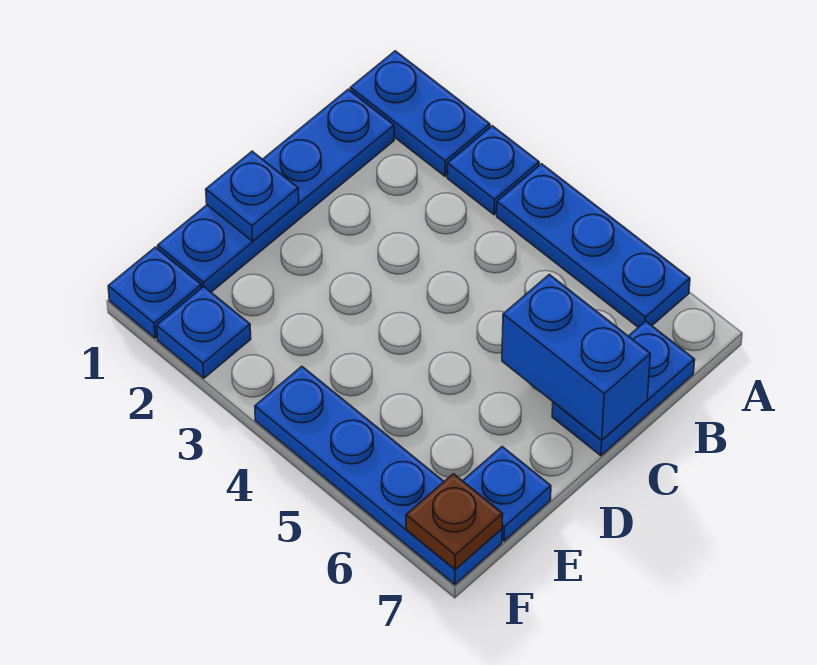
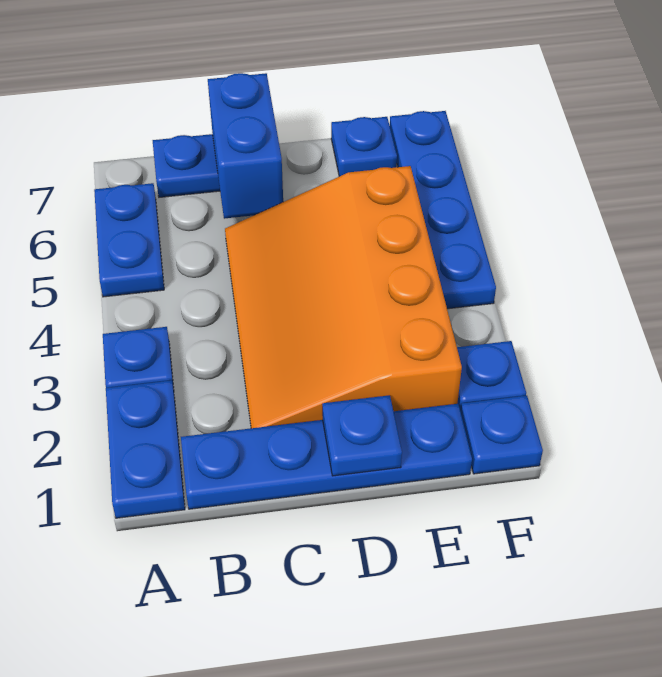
blue 1x3 plate [497,164,690,327] -> blue 1x2 plate [94,183,164,297]
none -> orange 3x4 slope [225,166,462,428]
brown 1x1 plate [406,474,503,569] -> none

